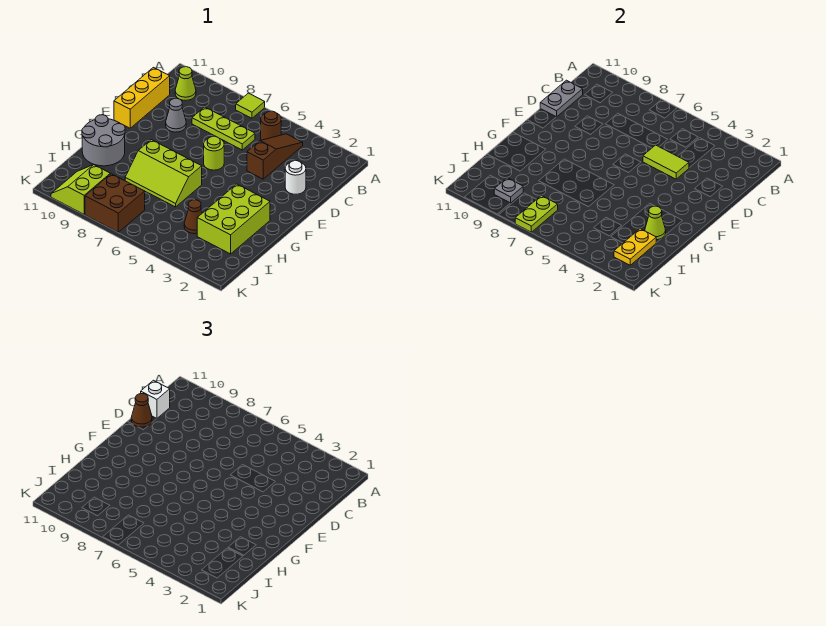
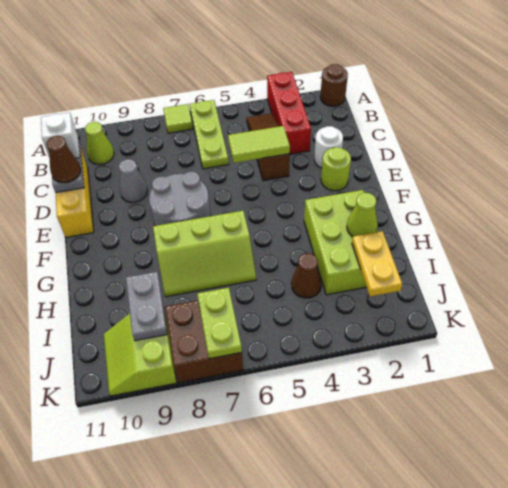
none -> red 1x3 brick [267,72,311,154]
brown 1x1 round brick [261,111,281,140] -> brown 1x1 round brick moved to [320,64,348,106]
lime 1x3 plate [192,107,255,150] -> lime 1x3 plate turned to [190,100,229,169]
lime 1x1 round brick [204,136,224,170] -> lime 1x1 round brick moved to [321,147,351,191]
grey 2x2 round brick [82,115,125,166] -> grey 2x2 round brick moved to [149,172,211,226]
grey 1x1 plate [494,178,523,203] -> grey 1x2 plate [126,272,167,341]

